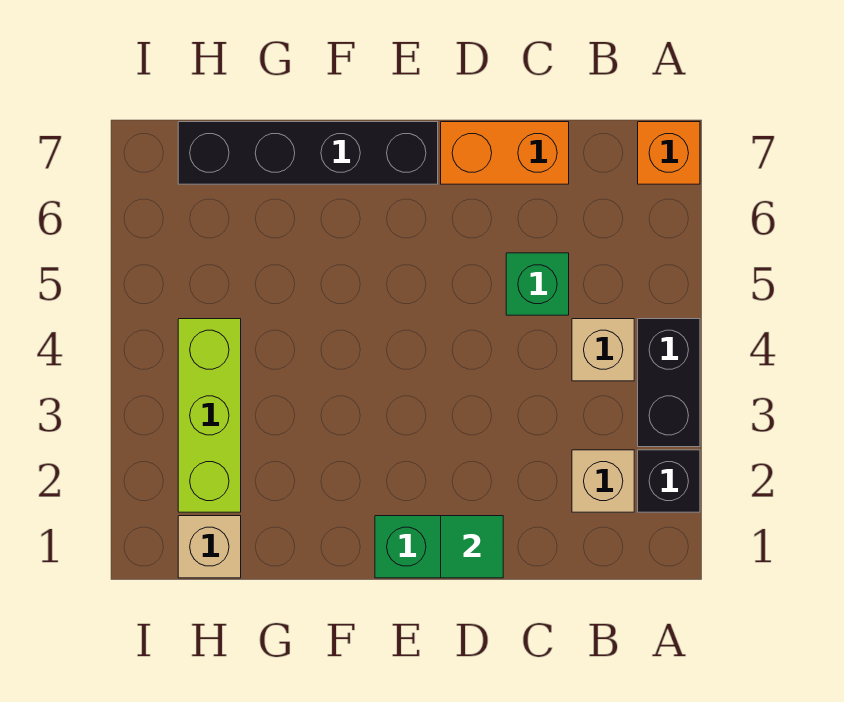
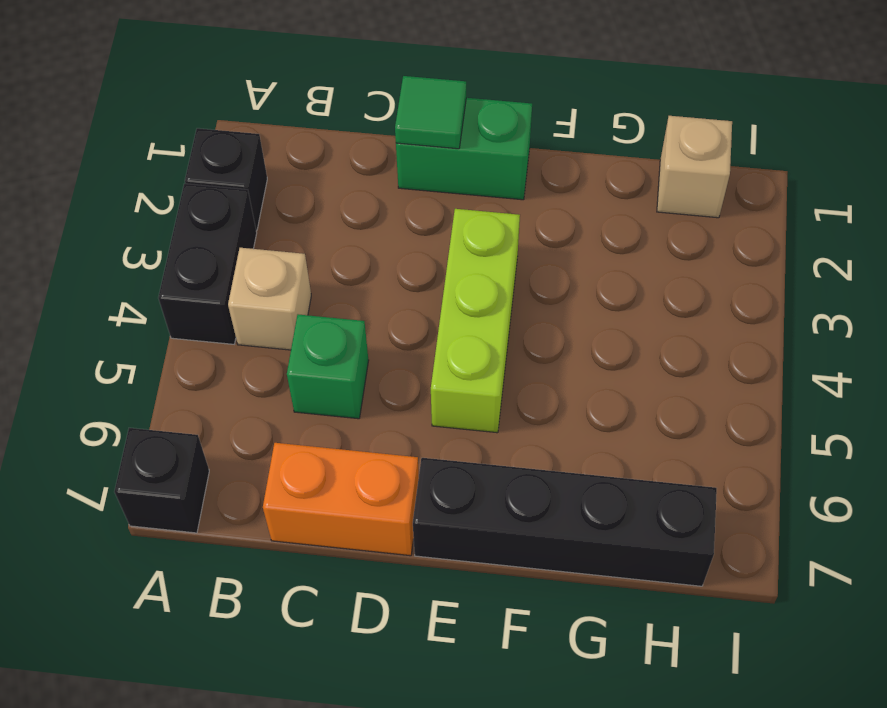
orange 1x1 brick [638,122,700,184] -> black 1x1 brick [114,428,209,533]
tan 1x1 brick [572,450,634,512] -> none
lime 1x3 brick [178,319,241,512] -> lime 1x3 brick moved to [431,209,520,433]

